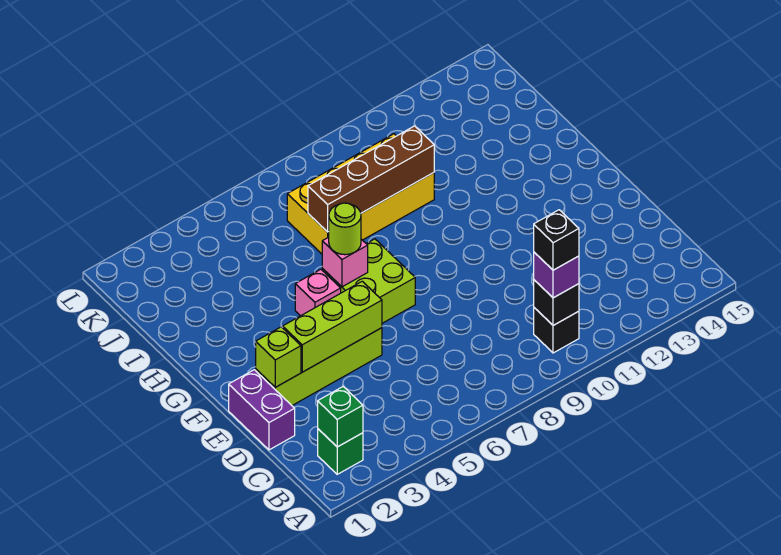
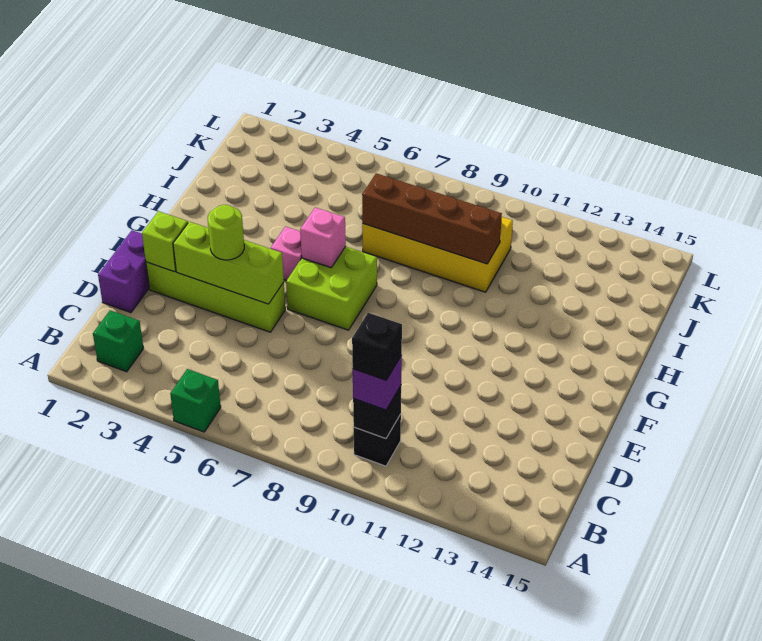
green 1x1 brick [318,387,363,447] -> green 1x1 brick moved to [170,369,221,432]
lime 1x1 round brick [329,203,361,255] -> lime 1x1 round brick moved to [208,205,244,260]

